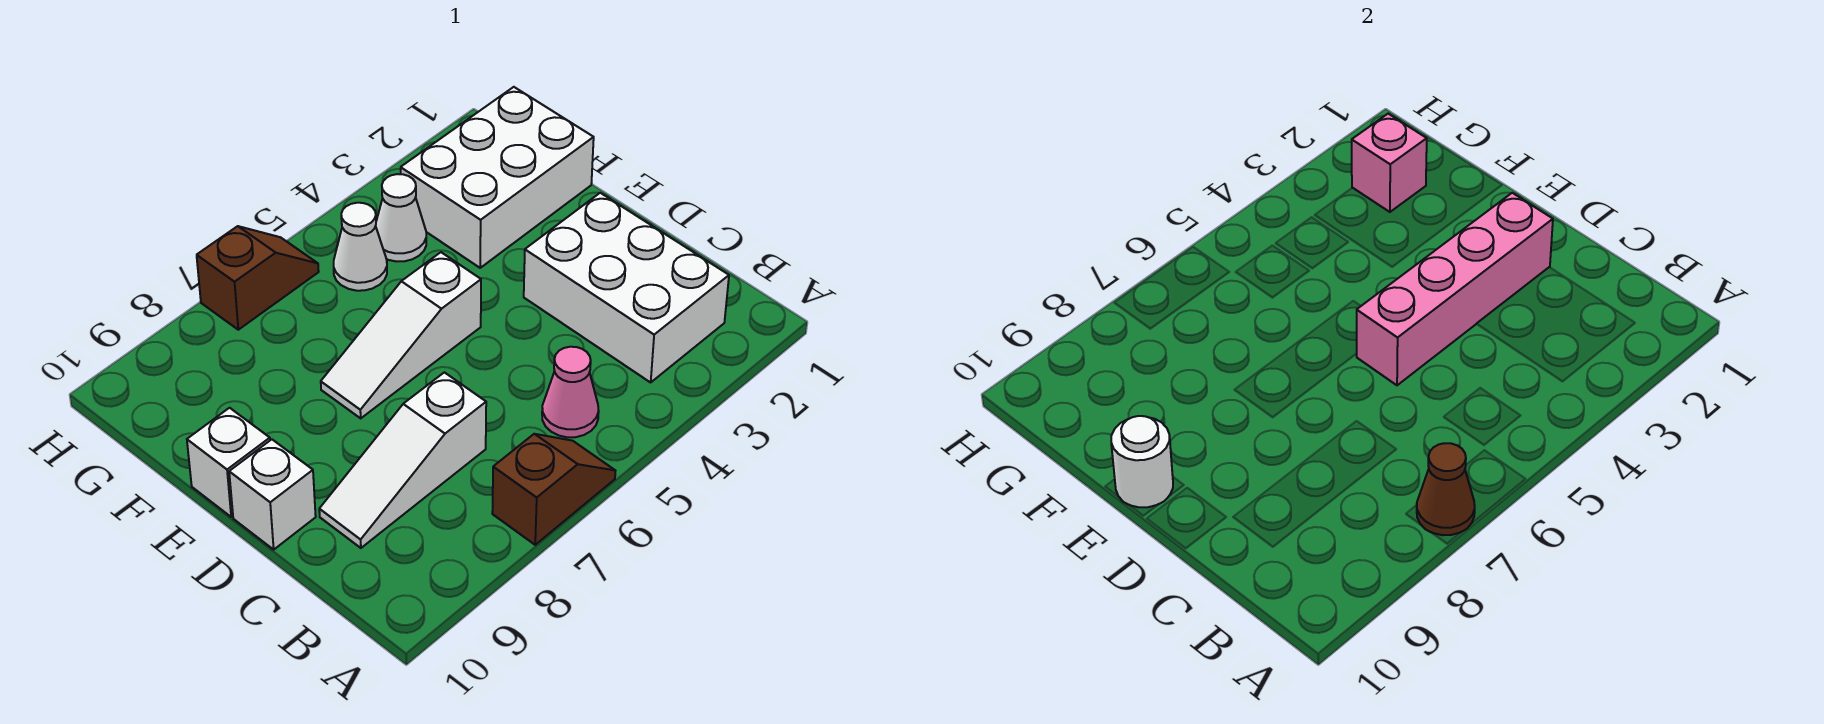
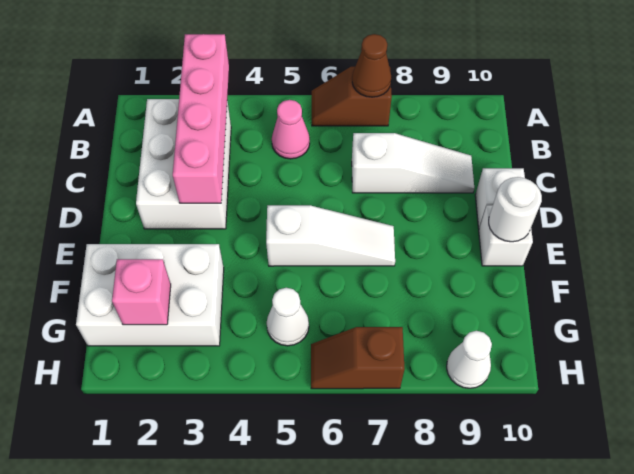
pink 1x4 brick [1357,193,1553,385] -> pink 1x4 brick turned to [173,34,229,203]
white 1x1 cone [376,174,426,261] -> white 1x1 cone moved to [447,331,492,388]

